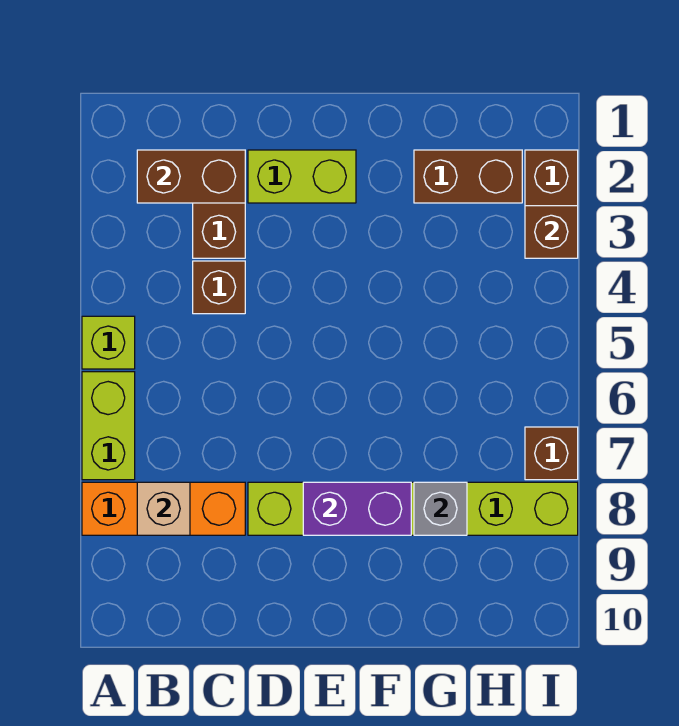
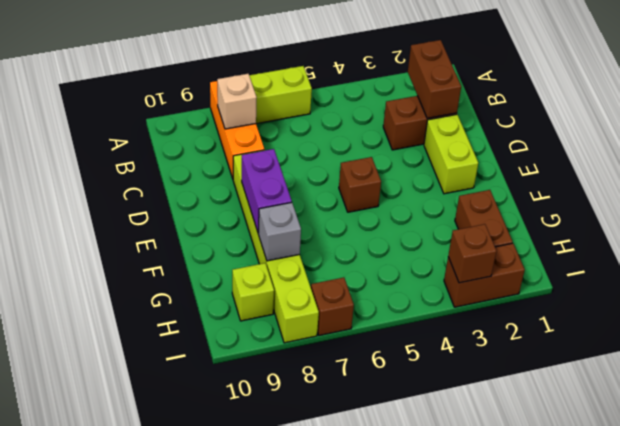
lime 1x1 brick [82,316,135,369] -> lime 1x1 brick moved to [232,263,274,321]
brown 1x1 brick [193,261,245,314] -> brown 1x1 brick moved to [339,157,381,212]

